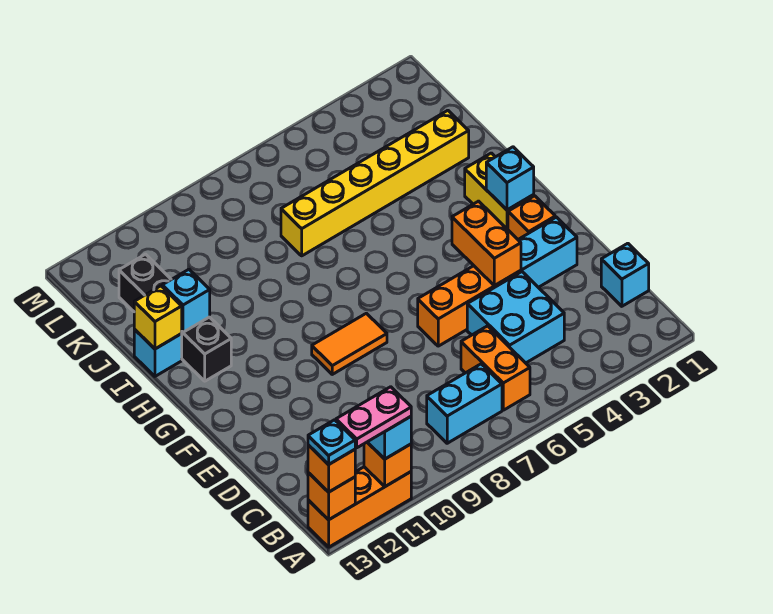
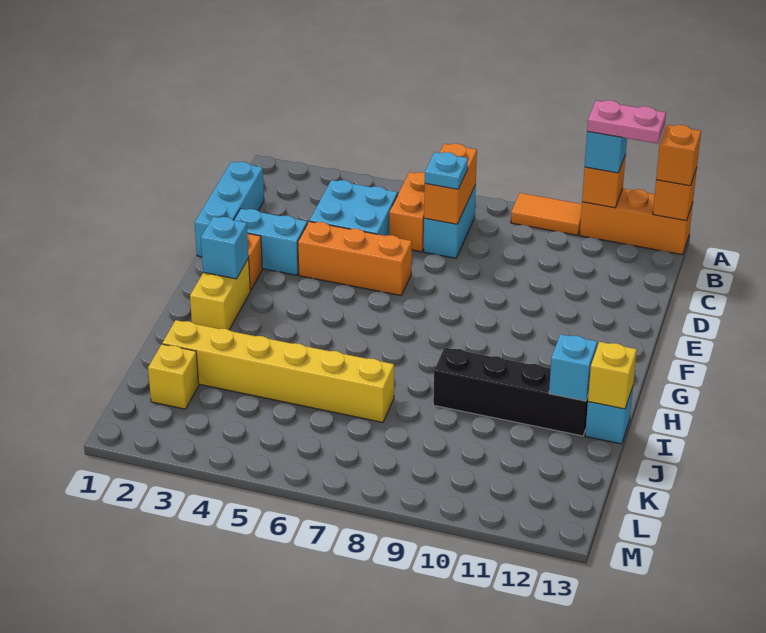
cyan 1x1 plate [308,420,355,465] -> cyan 1x1 plate moved to [425,152,468,189]
cyan 1x2 brick [427,364,502,443] -> cyan 1x2 brick turned to [424,185,476,258]
cyan 1x1 brick [601,243,649,306] -> cyan 1x3 brick [195,162,264,257]
orange 1x2 brick [452,201,521,286] -> orange 1x2 brick moved to [424,144,477,224]
orange 1x2 tile [312,313,387,374] -> orange 1x2 tile moved to [511,193,582,235]
black 1x4 brick [119,254,231,381] -> black 1x4 brick turned to [433,347,588,436]
none -> yellow 1x1 brick [148,344,199,409]

